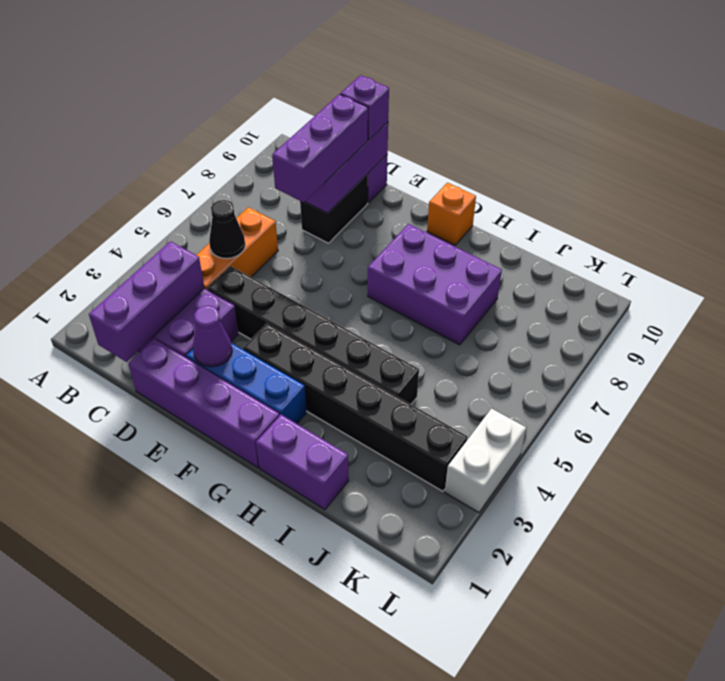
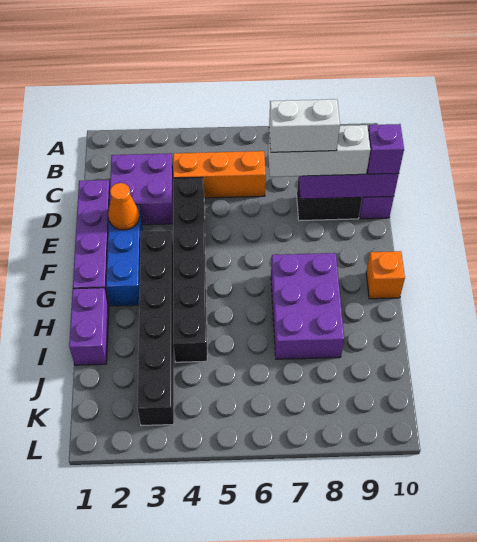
purple 1x3 brick [89,241,204,362] -> none
black 1x1 cone [209,200,245,259] -> none
purple 1x3 brick [272,94,368,202] -> white 1x3 brick [268,125,370,177]
purple 1x1 cone [193,306,232,367] -> orange 1x1 cone [108,183,140,230]
white 1x2 brick [445,409,526,513] -> white 1x2 brick moved to [269,99,340,152]

